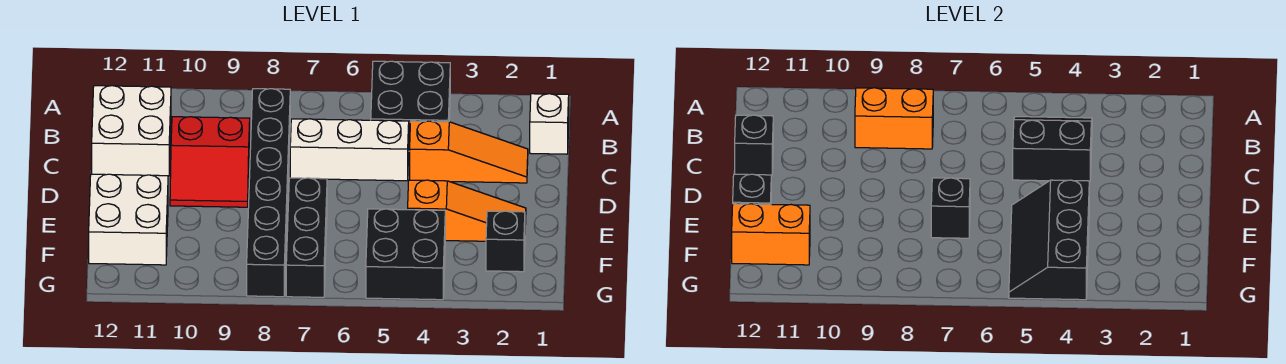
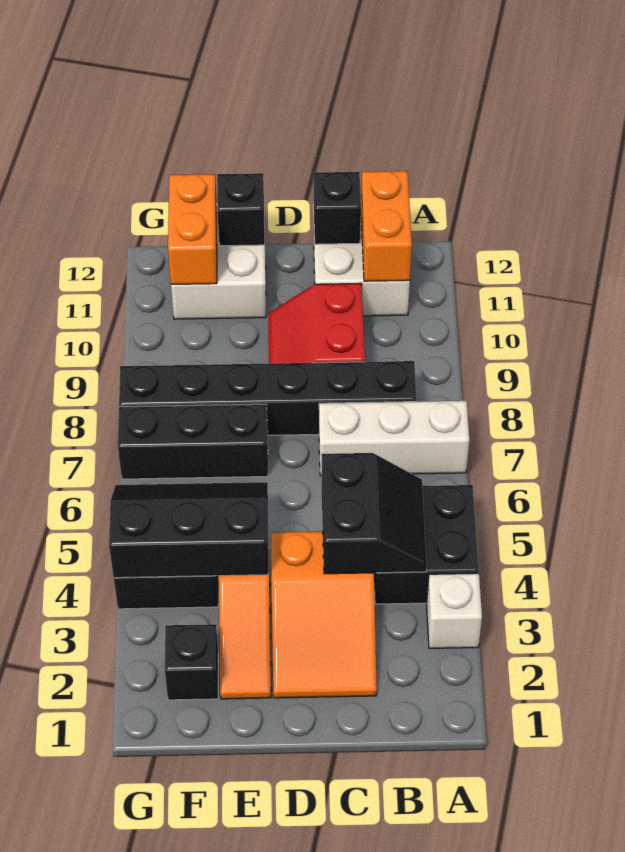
white 1x1 brick [530,94,569,154] -> white 1x1 brick moved to [427,573,482,648]
orange 1x2 brick [855,88,933,149] -> orange 1x2 brick moved to [361,171,412,281]
orange 1x3 slope [410,121,528,183] -> orange 2x3 slope [271,531,377,698]
white 1x3 brick [290,119,409,181] -> white 1x3 brick turned to [319,401,469,476]
black 1x1 brick [931,178,970,238] -> none

